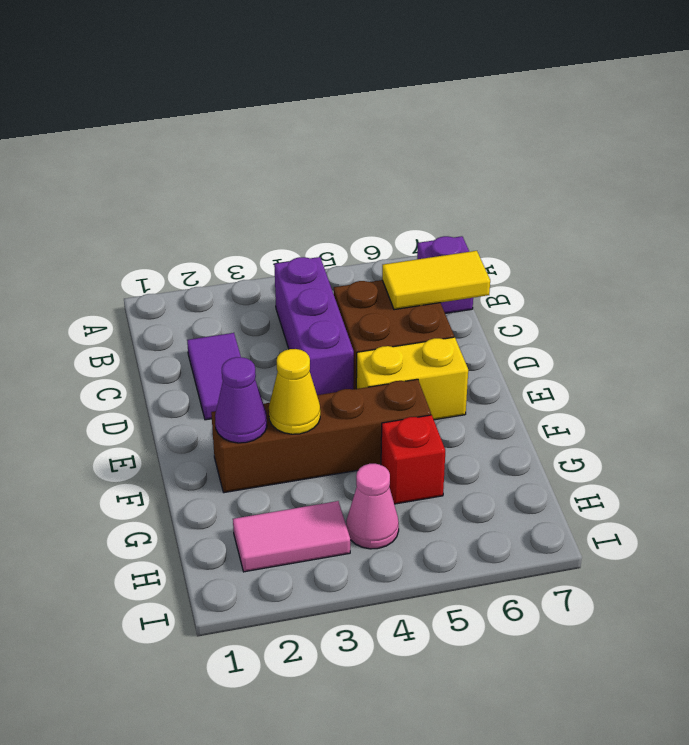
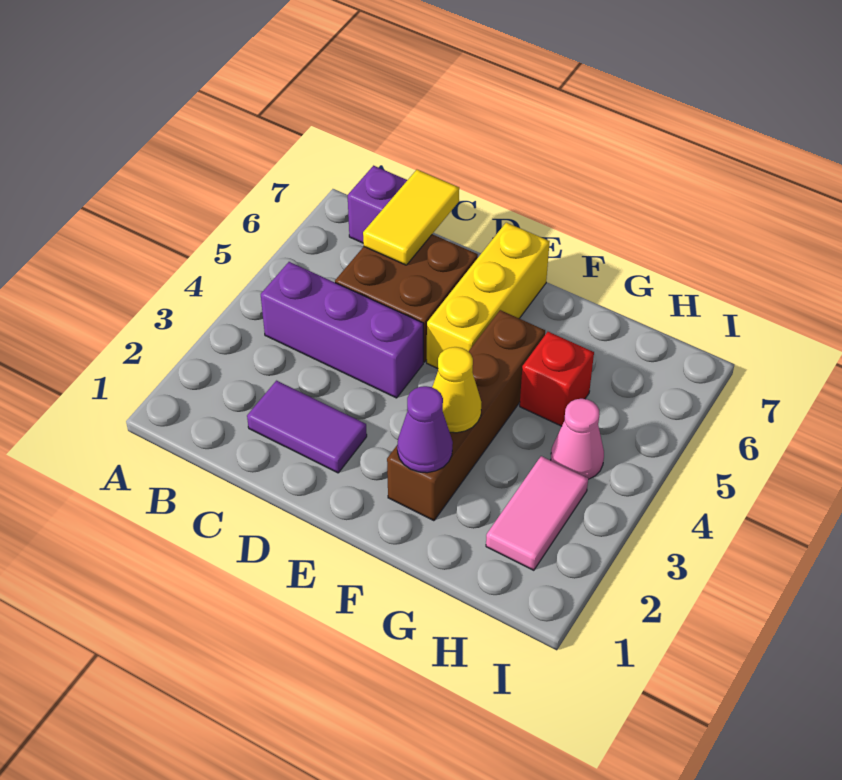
yellow 1x2 brick [356,337,468,420] -> yellow 1x3 brick [427,223,550,368]

